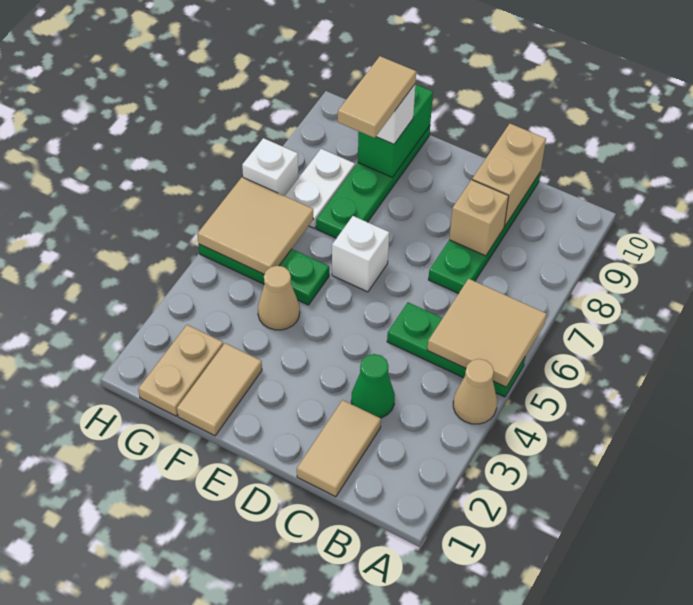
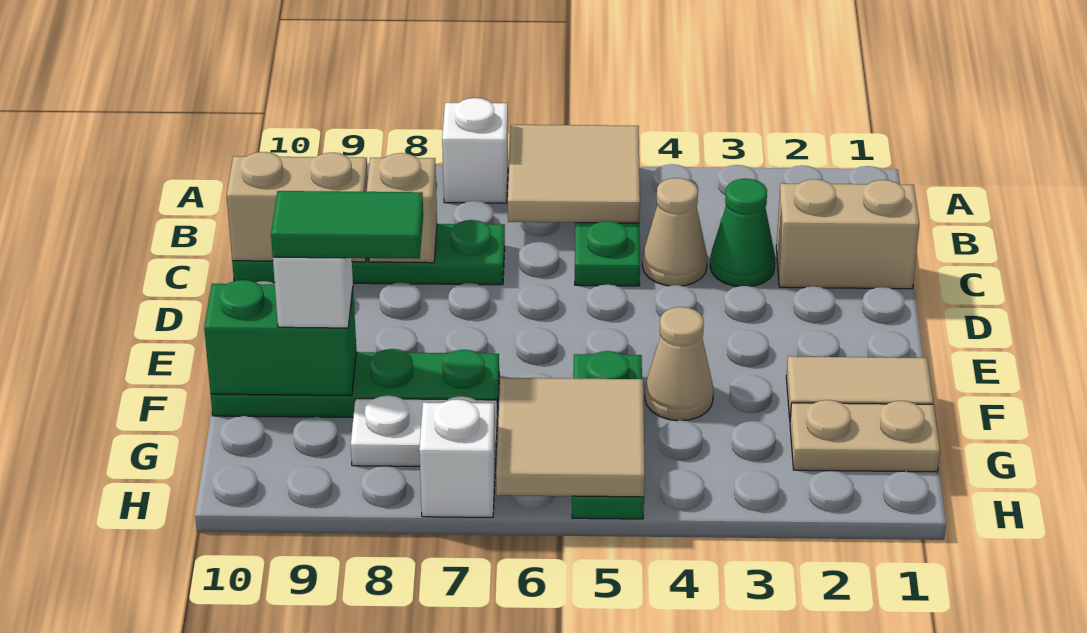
tan 1x1 cone [453,359,497,424] -> tan 1x1 cone moved to [642,178,707,286]
tan 1x2 tile [297,400,381,497] -> tan 1x2 brick [776,179,919,289]
white 1x1 brick [332,216,389,292] -> white 1x1 brick moved to [442,98,508,203]
tan 1x2 tile [338,56,416,138] -> green 1x2 tile [271,191,423,259]

